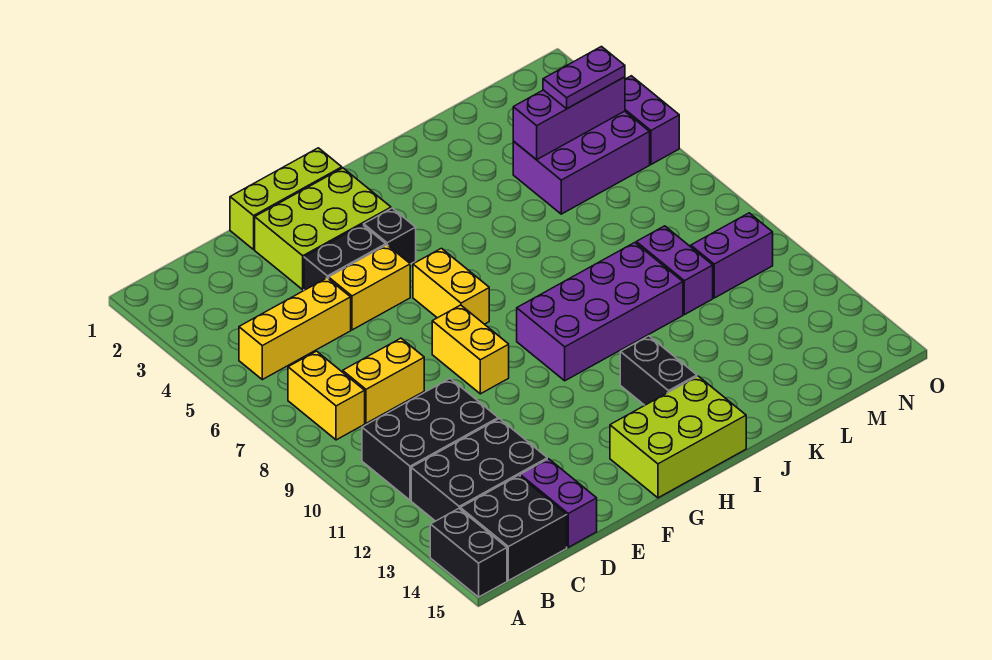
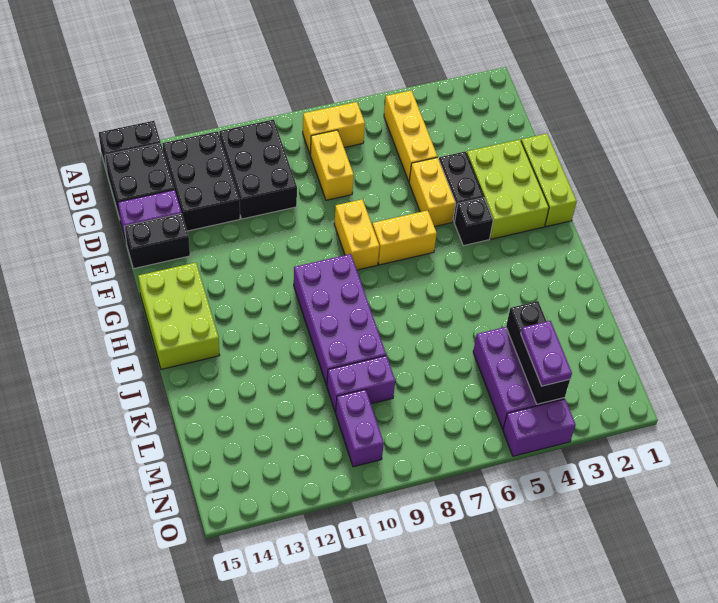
yellow 1x2 brick [432,305,509,394] -> yellow 1x2 brick turned to [334,199,380,270]
black 1x2 brick [620,336,697,405] -> black 1x2 brick moved to [124,214,190,269]
purple 1x3 brick [513,77,625,160] -> black 1x3 brick [506,301,570,404]

